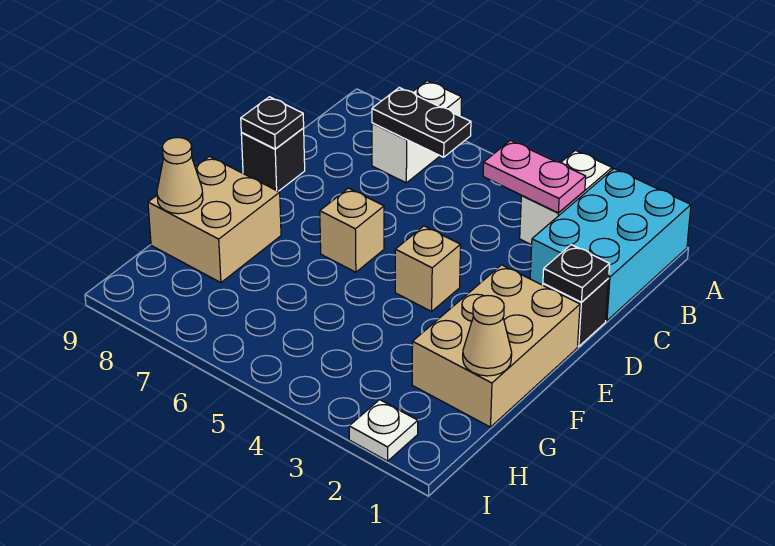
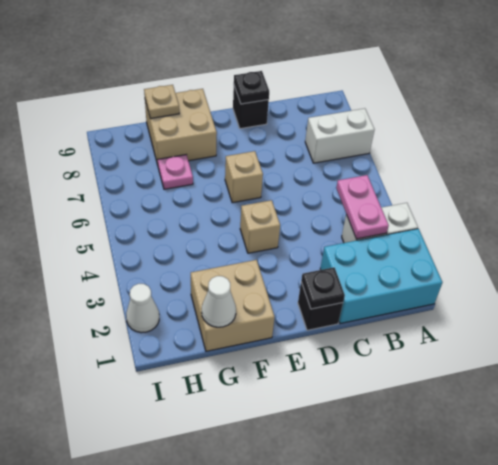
black 1x2 plate [372,88,471,157] -> none
tan 2x3 brick [412,265,580,427] -> tan 2x2 brick [191,260,274,351]
tan 1x1 cone [463,296,512,376] -> white 1x1 cone [202,276,236,327]
none -> pink 1x1 plate [158,155,193,189]
tan 1x1 cone [157,137,203,214] -> tan 1x1 plate [144,85,179,119]
white 1x1 plate [349,400,418,461] -> white 1x1 cone [126,284,159,333]

